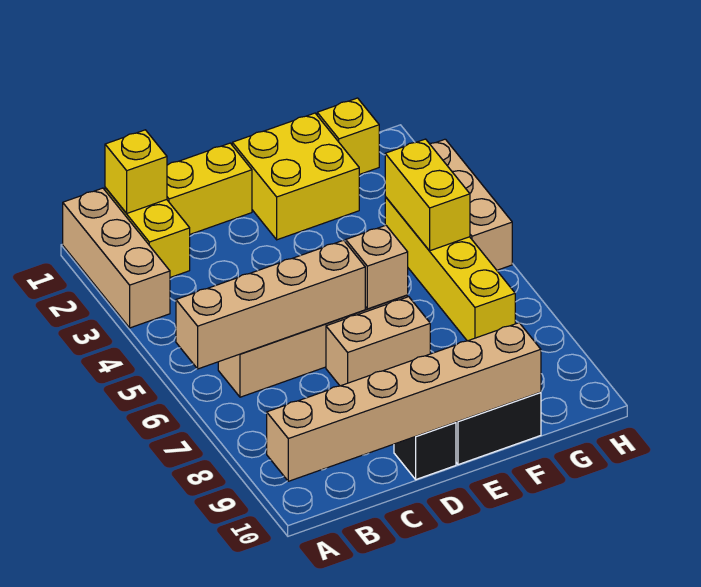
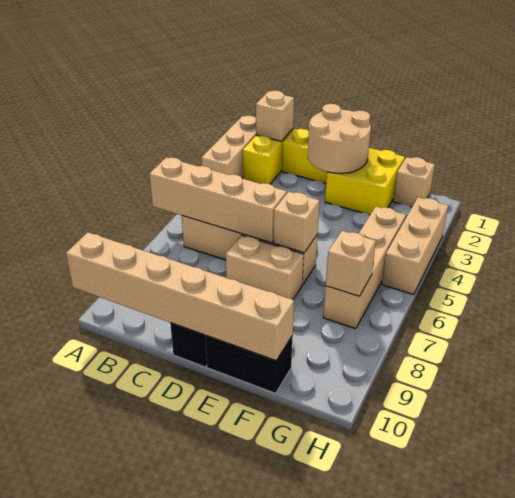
yellow 1x1 brick [105,130,167,213] -> tan 1x1 brick [256,91,294,141]
none -> tan 2x2 round brick [308,104,371,173]
yellow 1x1 brick [317,98,379,175] -> tan 1x1 brick [393,157,435,207]
yellow 1x4 brick [385,197,515,341] -> tan 1x4 brick [323,206,406,329]
yellow 1x2 brick [385,139,470,251] -> none
none -> tan 1x1 brick [326,231,376,296]

